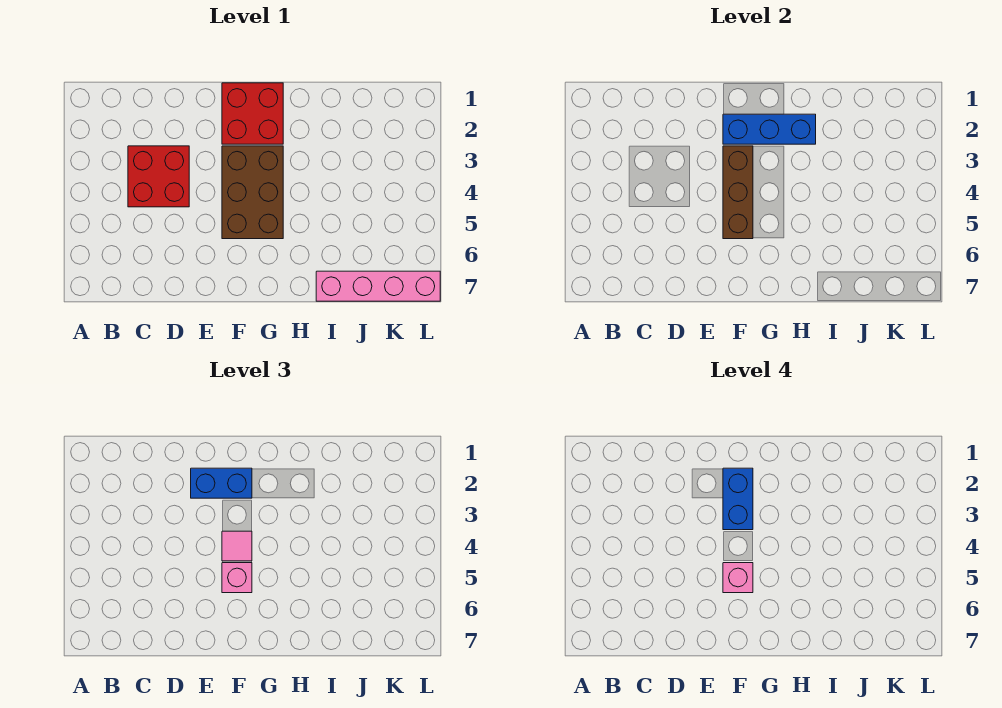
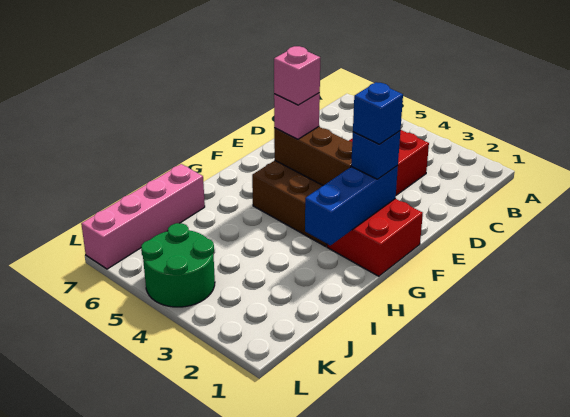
blue 1x2 brick [191,468,252,498] -> blue 1x1 brick [351,131,400,179]
blue 1x2 brick [723,468,753,530] -> blue 1x1 brick [353,82,403,144]
pink 1x1 tile [222,531,252,561] -> none
none -> green 2x2 round brick [141,223,215,307]

